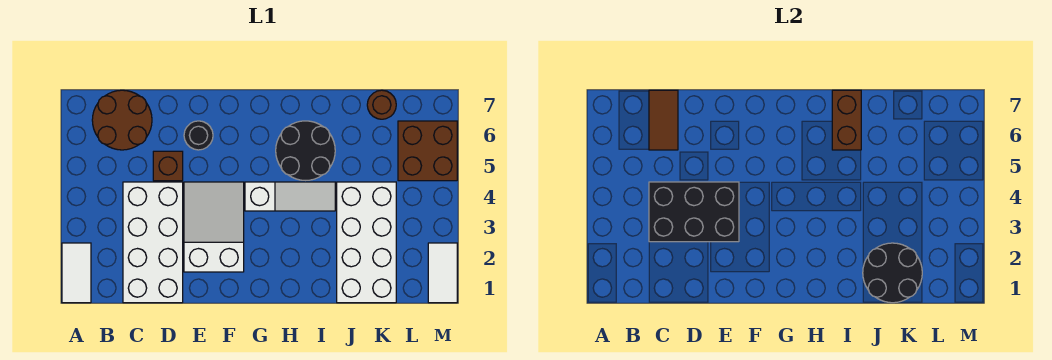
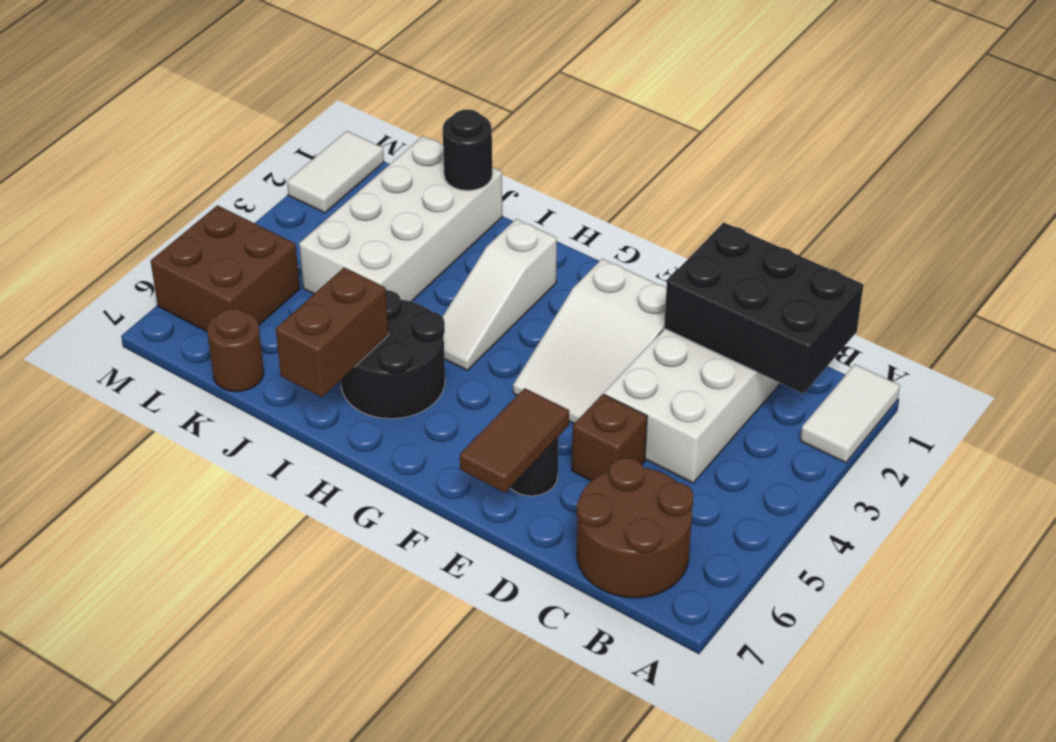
black 2x3 brick [649,182,739,242] -> black 2x3 brick moved to [664,222,863,394]
brown 1x2 tile [649,90,678,150] -> brown 1x2 tile moved to [460,388,569,493]
white 1x3 slope [245,182,335,211] -> white 1x3 slope turned to [443,219,557,370]
black 2x2 round brick [863,243,922,303] -> black 1x1 round brick [443,110,492,191]

